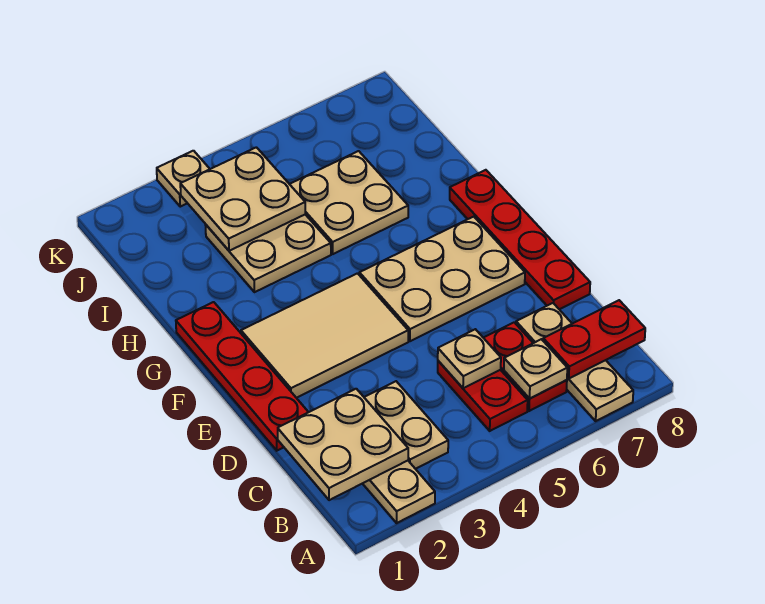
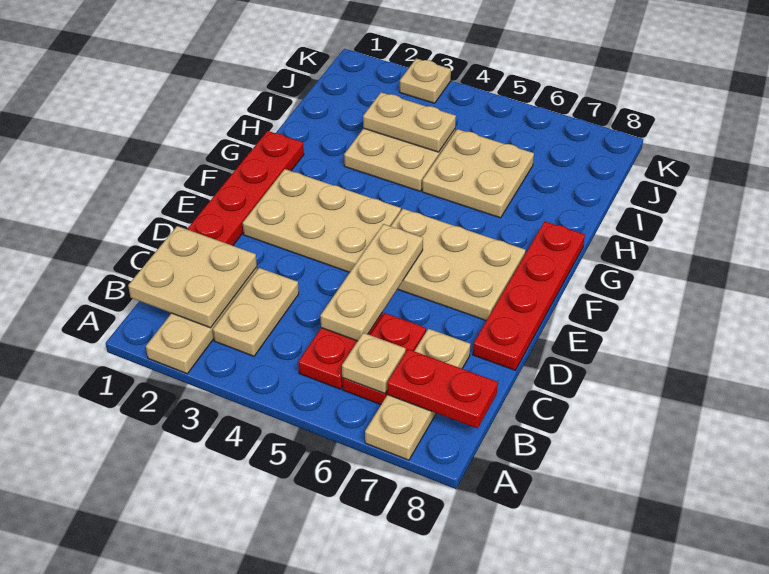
tan 1x1 plate [438,329,501,388] -> tan 1x3 plate [320,224,423,341]
tan 2x3 tile [241,273,408,398] -> tan 2x3 plate [243,169,401,272]
tan 2x2 plate [180,147,305,251] -> tan 1x2 plate [363,92,456,152]

